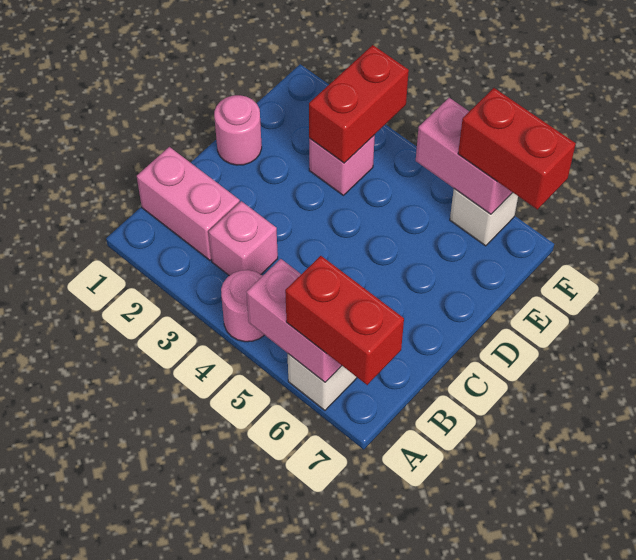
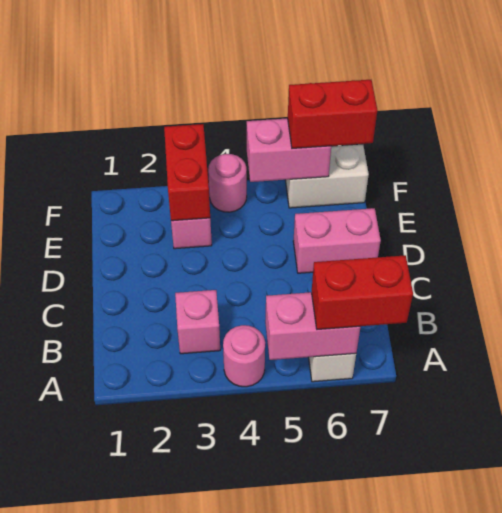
pink 1x2 brick [137,147,240,260] -> pink 1x2 brick moved to [293,208,381,273]
pink 1x1 round brick [214,95,262,165] -> pink 1x1 round brick moved to [208,154,247,212]
white 1x1 brick [450,189,518,246] -> white 1x2 brick [285,145,369,208]

